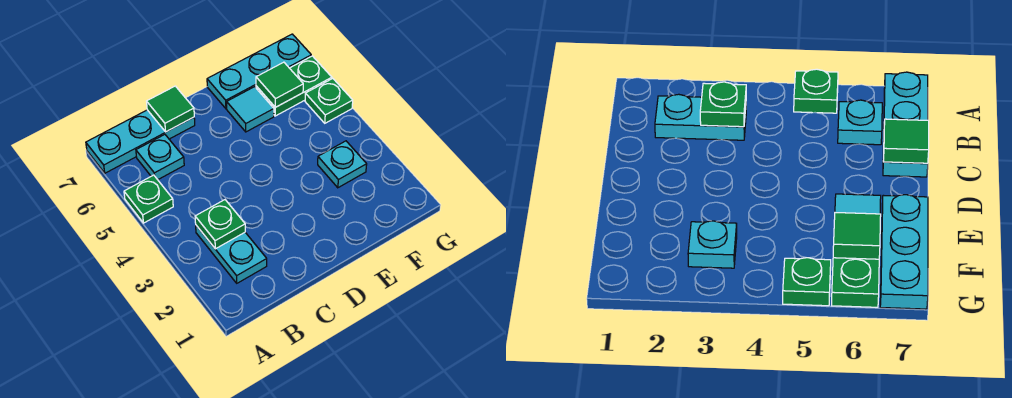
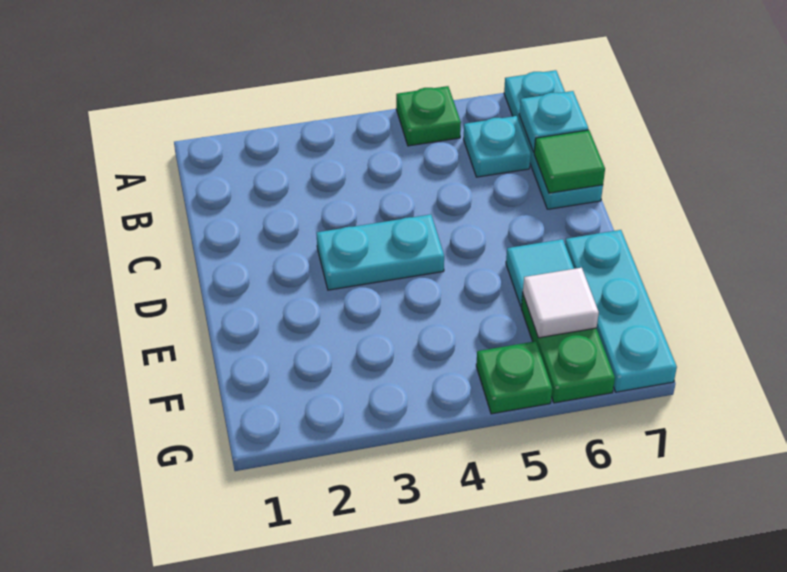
cyan 1x2 plate [196,225,267,283] -> cyan 1x2 plate moved to [317,214,444,290]
green 1x1 plate [195,200,245,249] -> none
cyan 1x1 plate [318,141,367,188] -> cyan 1x1 plate moved to [519,91,588,152]
green 1x1 tile [256,62,303,107] -> white 1x1 tile [523,268,599,338]

